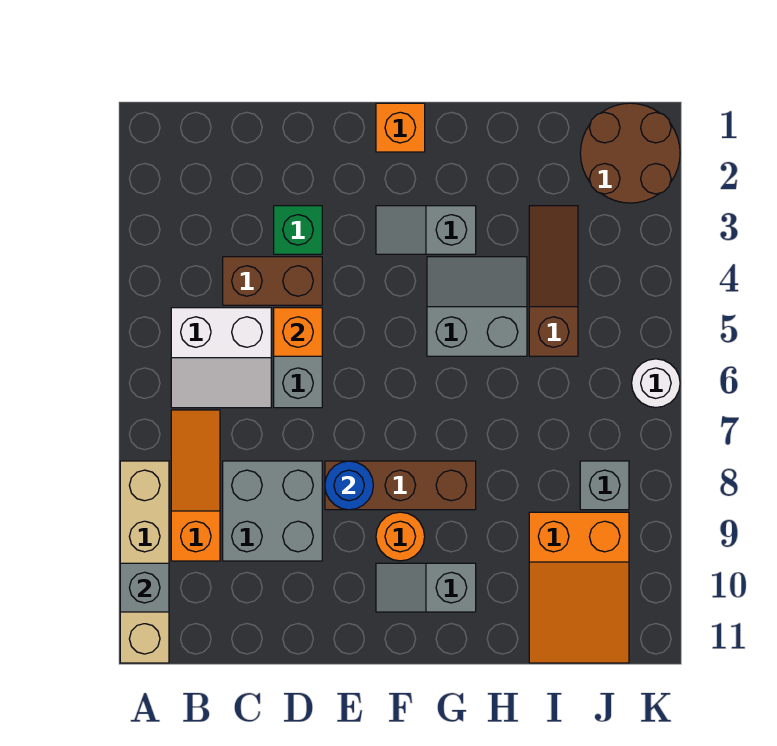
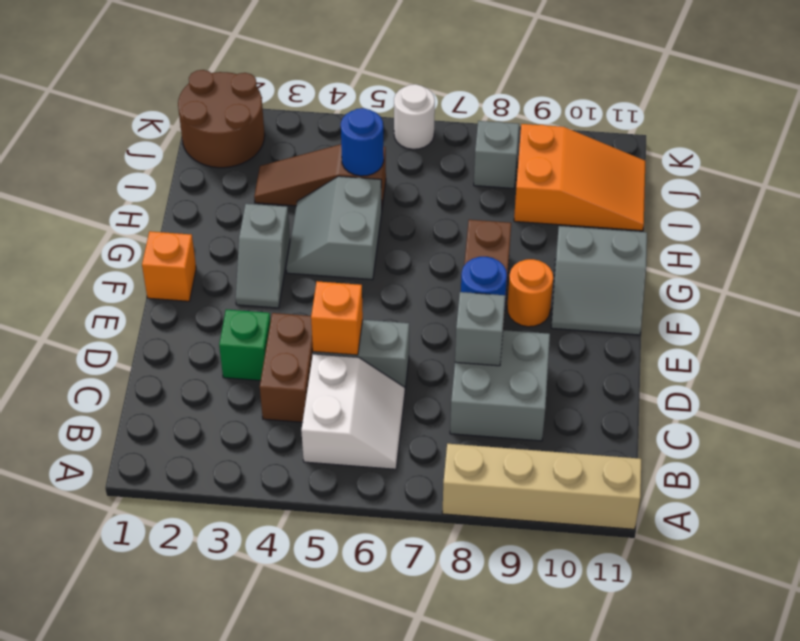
grey 1x1 brick [120,563,169,612] -> grey 1x1 brick moved to [455,292,505,366]
orange 1x3 slope [171,410,220,561] -> none
grey 1x2 slope [376,563,476,612] -> grey 2x2 slope [551,226,647,335]
none -> blue 1x1 round brick [341,108,384,176]

